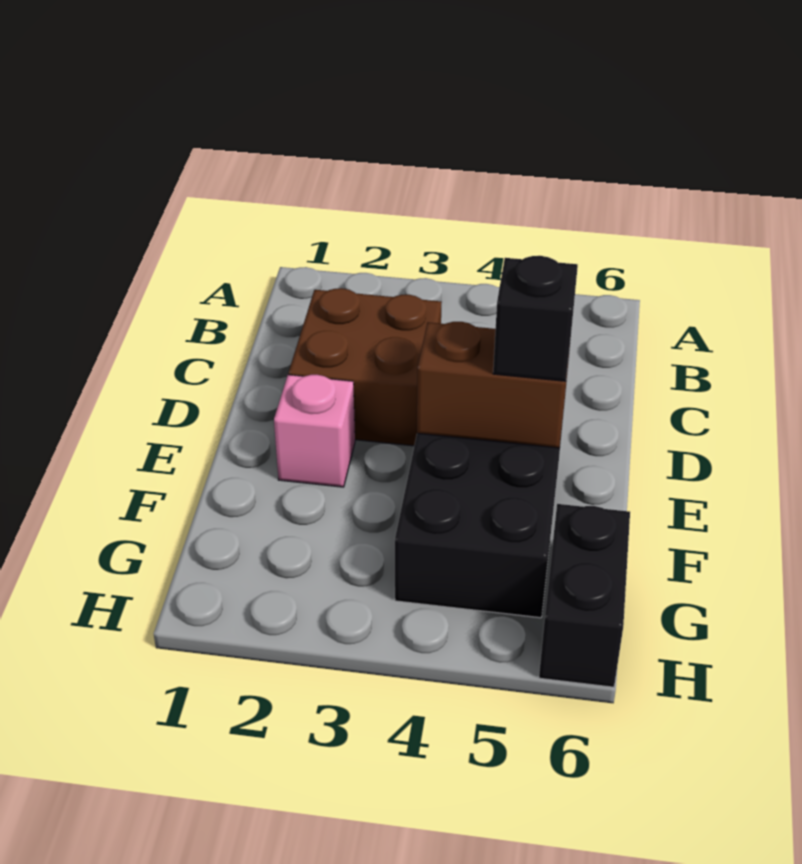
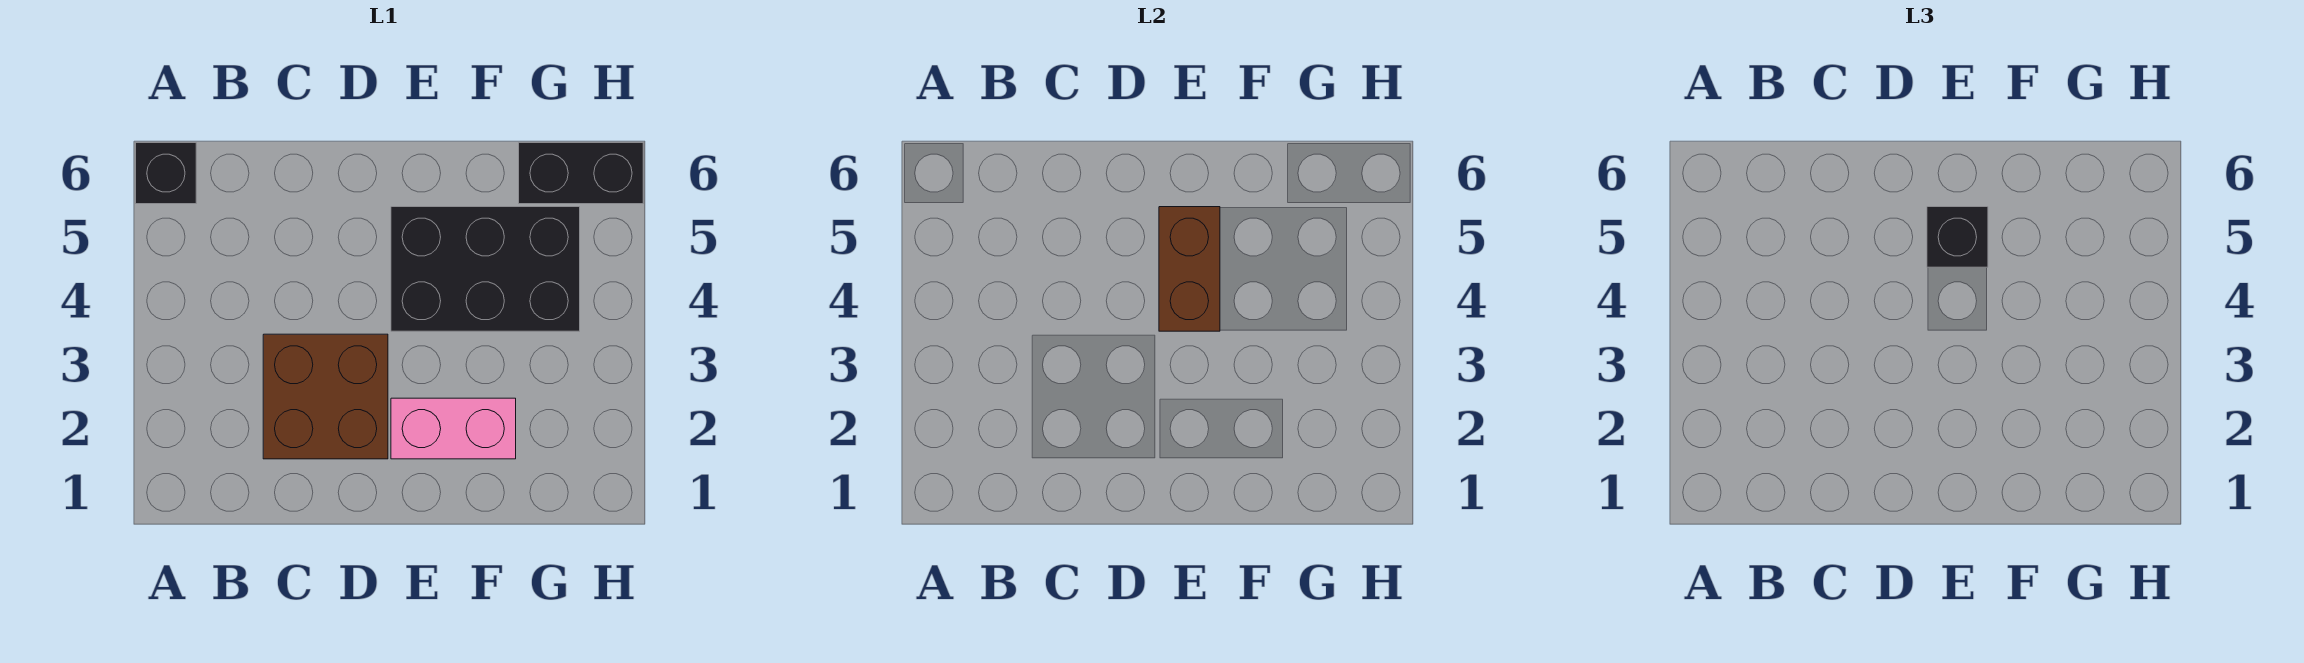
none -> black 1x1 brick [136,143,196,204]
pink 1x1 brick [274,375,355,487] -> pink 1x2 brick [391,398,516,459]

